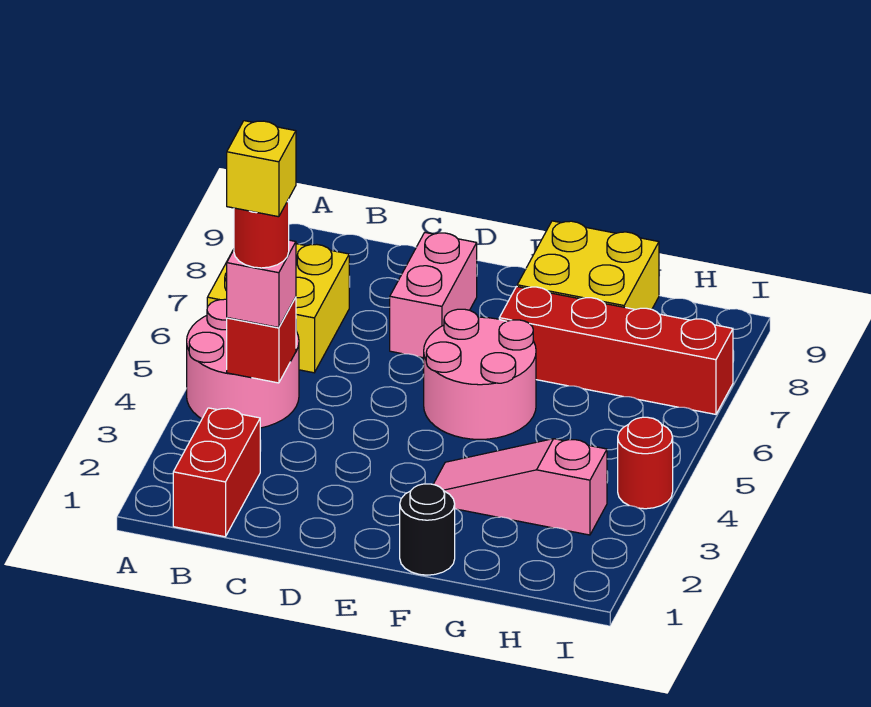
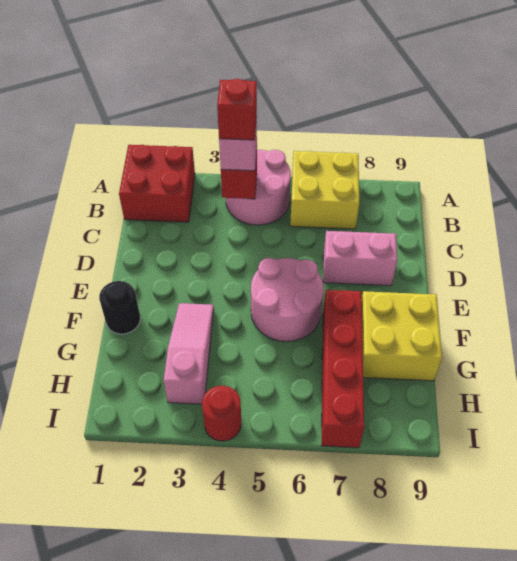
red 1x2 brick [173,408,260,537] -> red 2x2 brick [119,145,195,222]
red 1x1 round brick [234,199,289,268] -> red 1x1 brick [217,79,257,140]
yellow 1x1 brick [227,121,296,217] -> none

